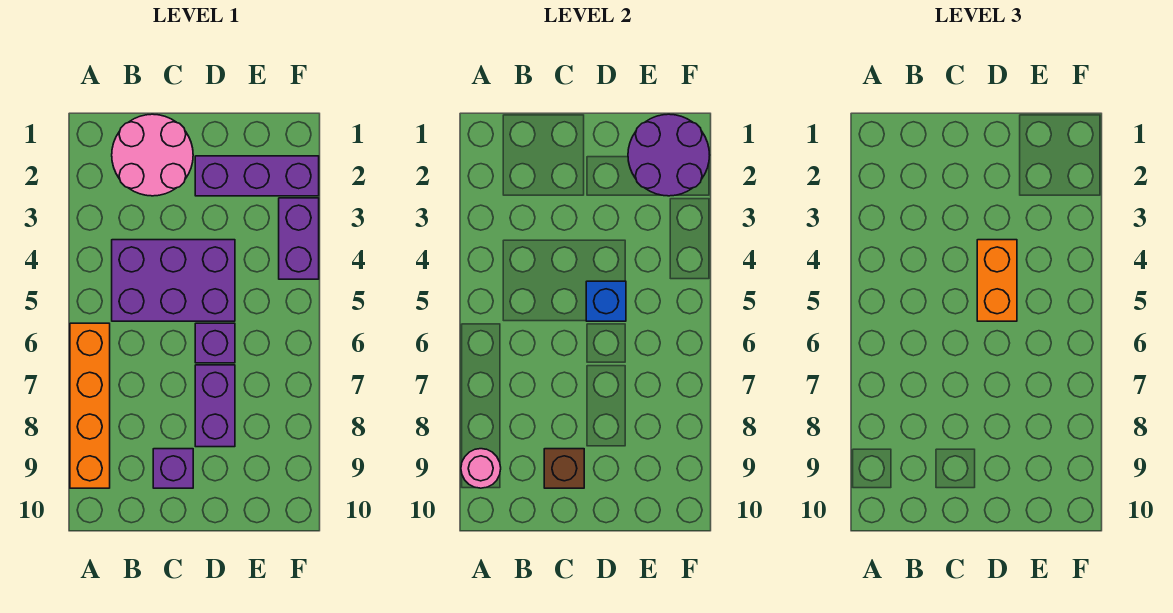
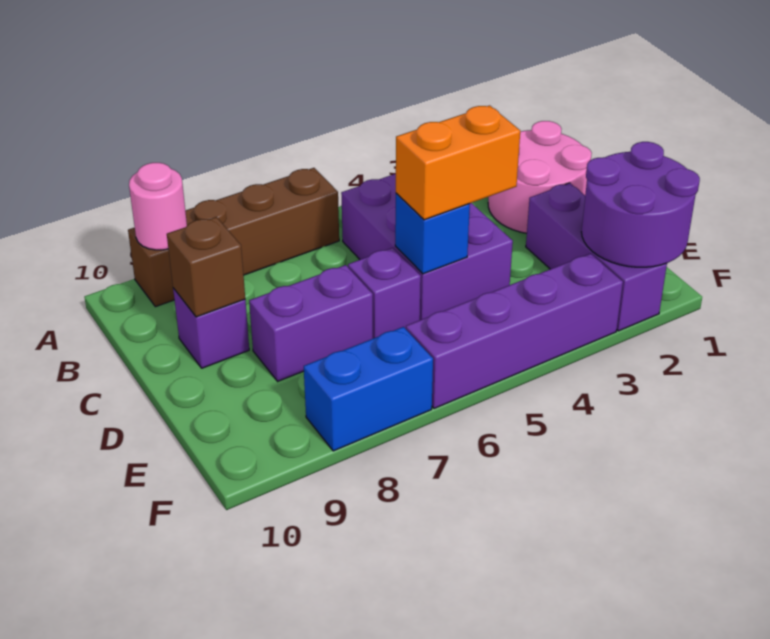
orange 1x4 brick [70,323,110,488] -> brown 1x4 brick [128,168,339,307]
purple 1x2 brick [279,198,319,279] -> purple 1x4 brick [406,254,623,409]
none -> blue 1x2 brick [304,327,433,451]

